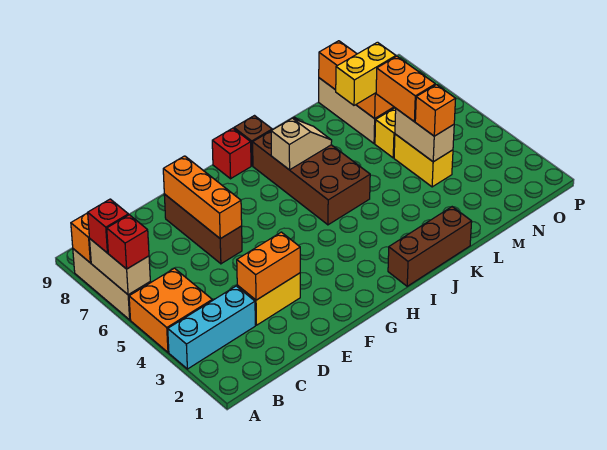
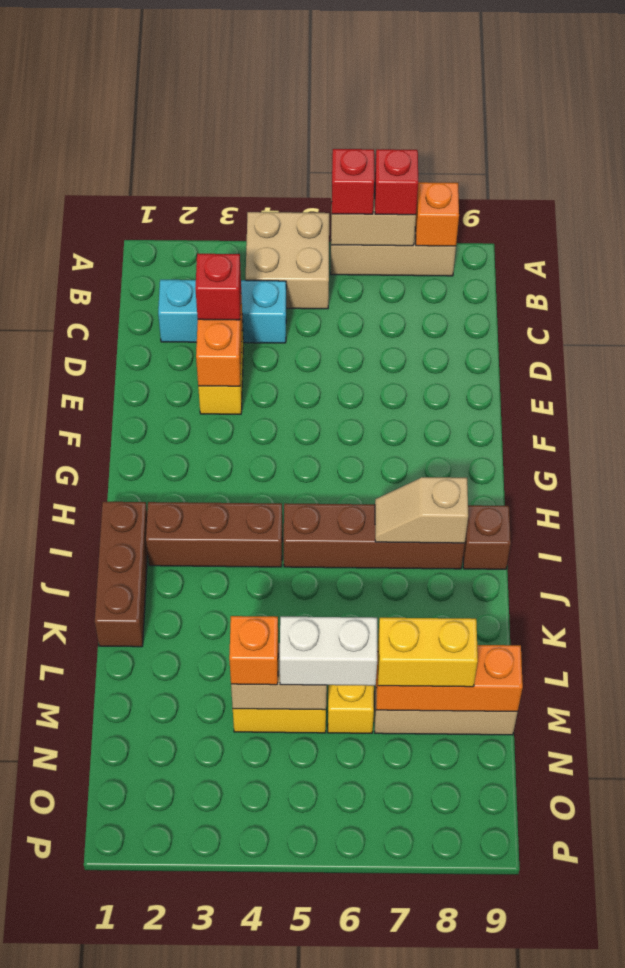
cyan 1x3 brick [168,286,255,369] -> cyan 1x3 brick turned to [158,280,286,343]
orange 2x2 brick [129,268,212,352] -> tan 2x2 brick [246,212,329,309]
brown 1x3 brick [164,194,242,264] -> brown 1x3 brick moved to [146,502,282,567]
orange 1x3 brick [163,156,242,239] -> none
red 1x1 brick [212,128,251,179] -> red 1x1 brick moved to [195,254,241,320]
brown 2x4 brick [253,117,370,225] -> brown 1x4 brick [284,503,465,569]
tan 1x2 slope [271,118,332,170] -> tan 1x2 slope turned to [375,477,468,543]
yellow 1x2 brick [336,42,396,105] -> yellow 1x2 brick turned to [377,618,478,687]
orange 1x2 brick [376,56,435,122] -> white 1x2 brick [280,617,377,686]

